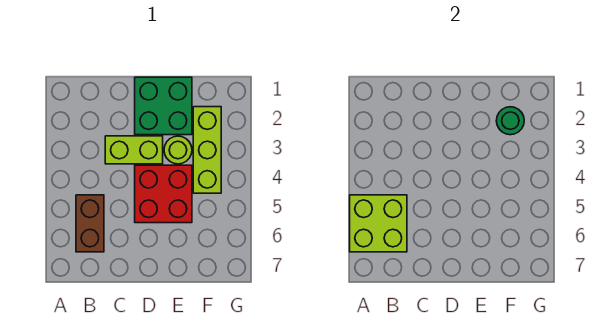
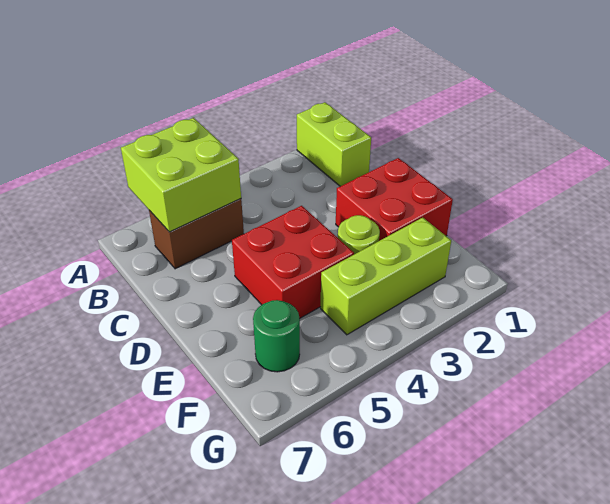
lime 1x2 brick [105,136,163,164] -> lime 1x2 brick moved to [297,102,371,186]
green 2x2 brick [135,77,192,135] -> red 2x2 brick [336,158,453,241]
green 1x1 round brick [496,107,524,135] -> green 1x1 round brick moved to [253,300,300,372]

